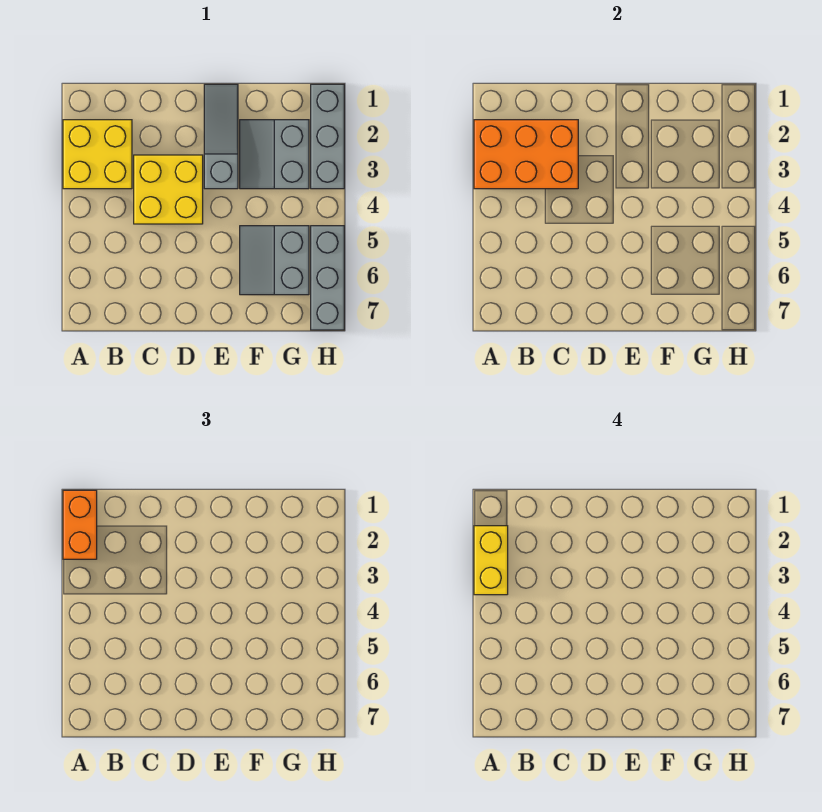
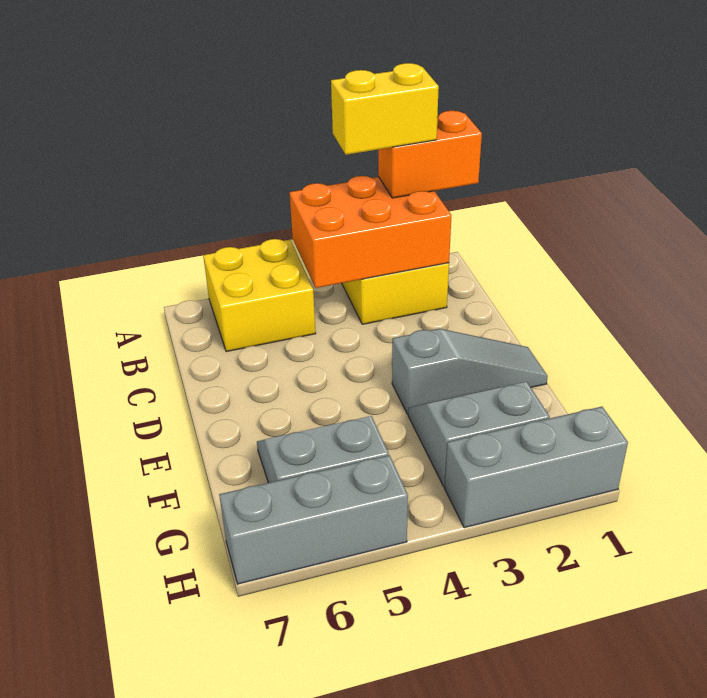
orange 2x3 brick [474,120,578,189] -> orange 2x3 brick turned to [289,176,451,288]
yellow 2x2 brick [134,155,203,224] -> yellow 2x2 brick moved to [203,239,316,352]

